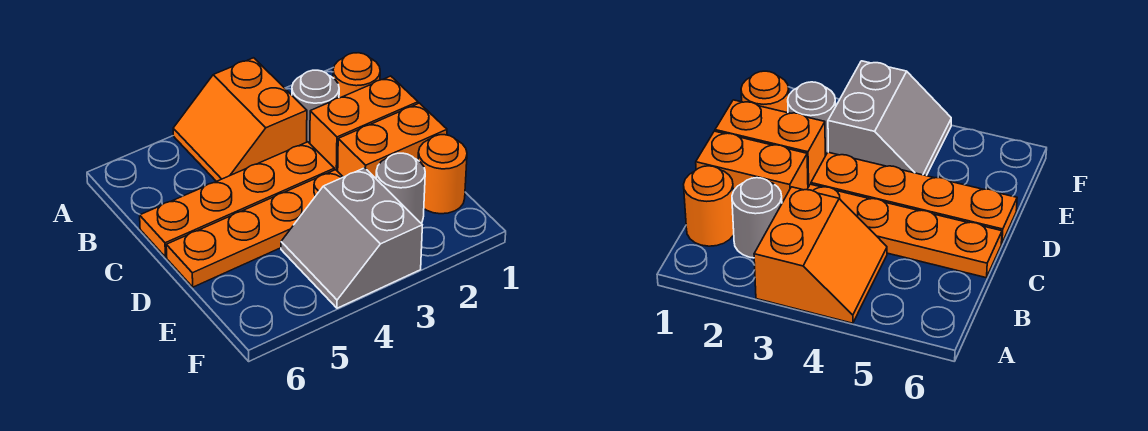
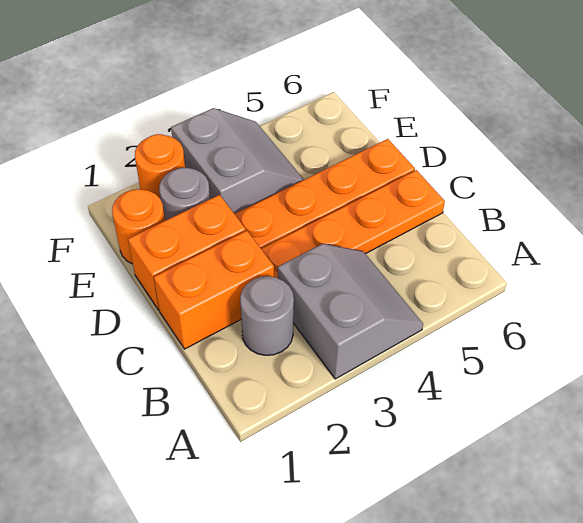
orange 2x2 slope [173,58,307,182] -> grey 2x2 slope [278,244,423,379]
orange 1x1 round brick [333,53,380,98] -> orange 1x1 round brick moved to [135,134,185,199]

